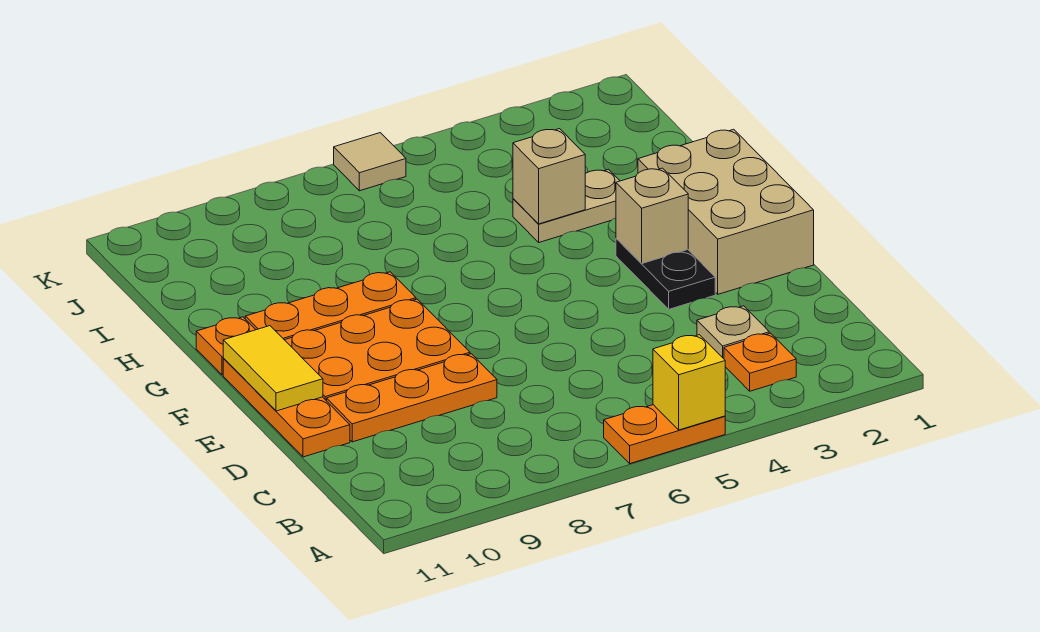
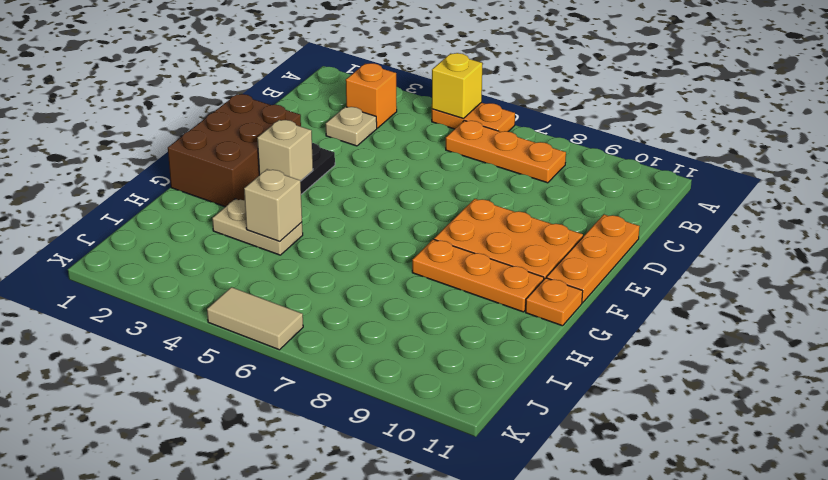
orange 1x1 plate [724,333,796,391] -> orange 1x1 brick [346,63,397,128]
orange 1x3 plate [327,354,497,442] -> orange 1x3 plate moved to [446,120,566,183]
tan 2x3 brick [638,129,814,294] -> brown 2x3 brick [168,94,301,207]
yellow 1x2 tile [223,326,323,411] -> none
tan 1x1 tile [334,133,406,191] -> tan 1x2 tile [207,287,303,350]

